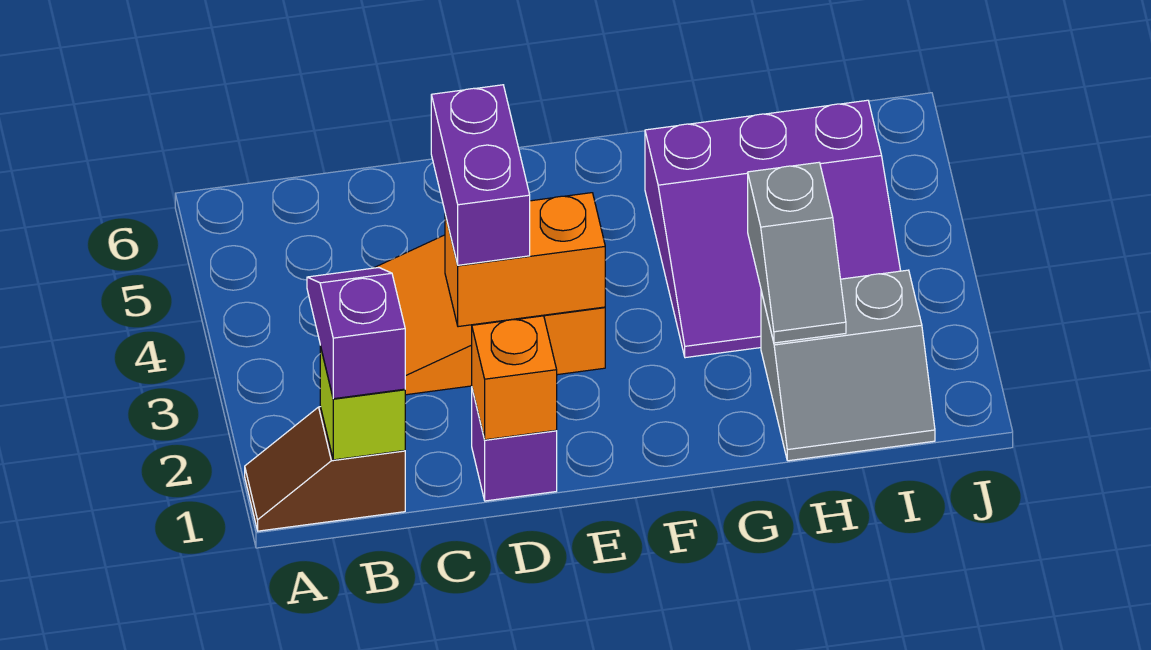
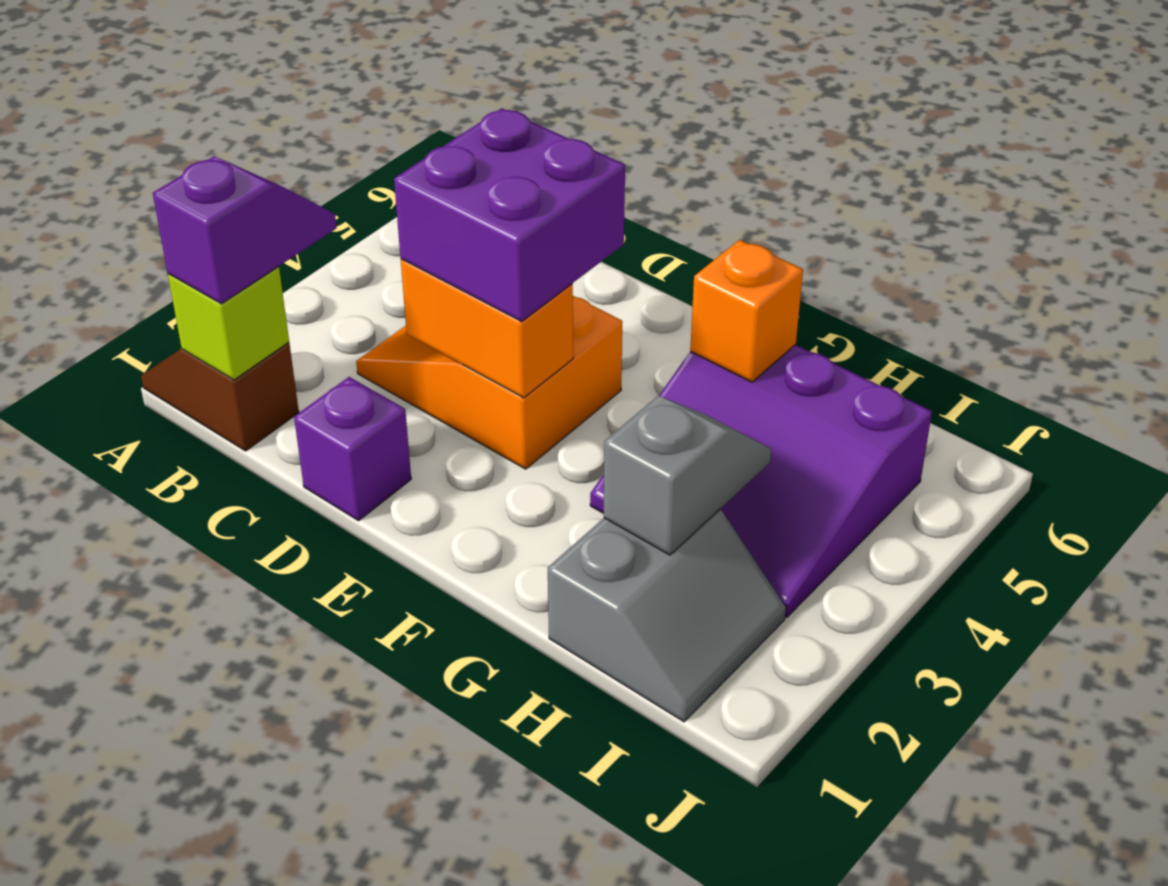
orange 1x1 brick [472,316,557,440] -> orange 1x1 brick moved to [690,240,803,382]
purple 1x2 brick [431,85,530,265] -> purple 2x2 brick [394,108,625,322]
grey 2x2 slope [761,270,935,461] -> grey 2x2 slope turned to [548,509,786,722]
grey 1x2 slope [748,163,846,343] -> grey 1x2 slope turned to [604,396,771,555]

